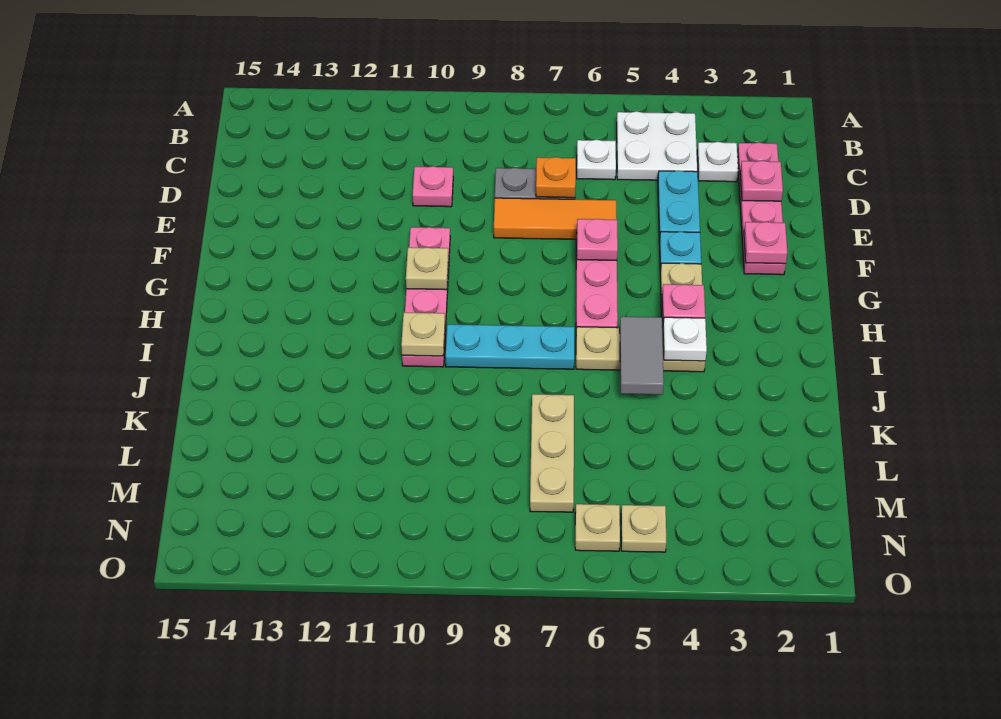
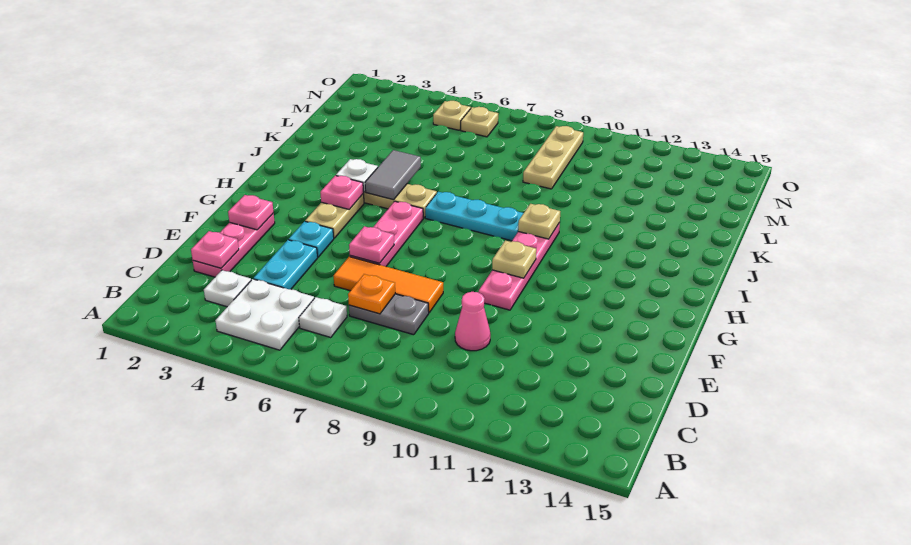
pink 1x4 plate [737,142,786,275] -> pink 1x3 plate [193,213,275,277]
pink 1x1 plate [412,166,453,207] -> pink 1x1 cone [455,292,491,351]
tan 1x3 plate [530,394,574,512] -> tan 1x3 plate moved to [523,126,583,189]

